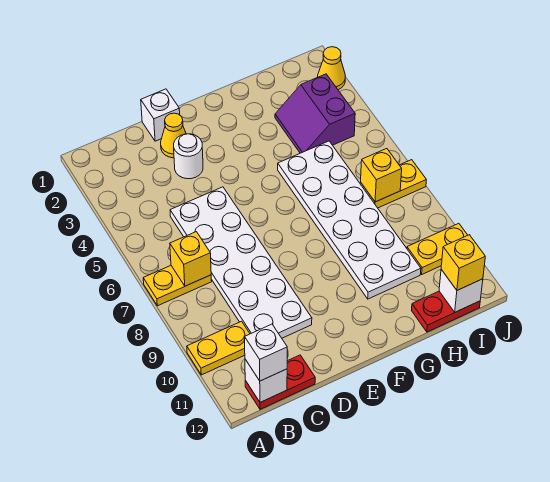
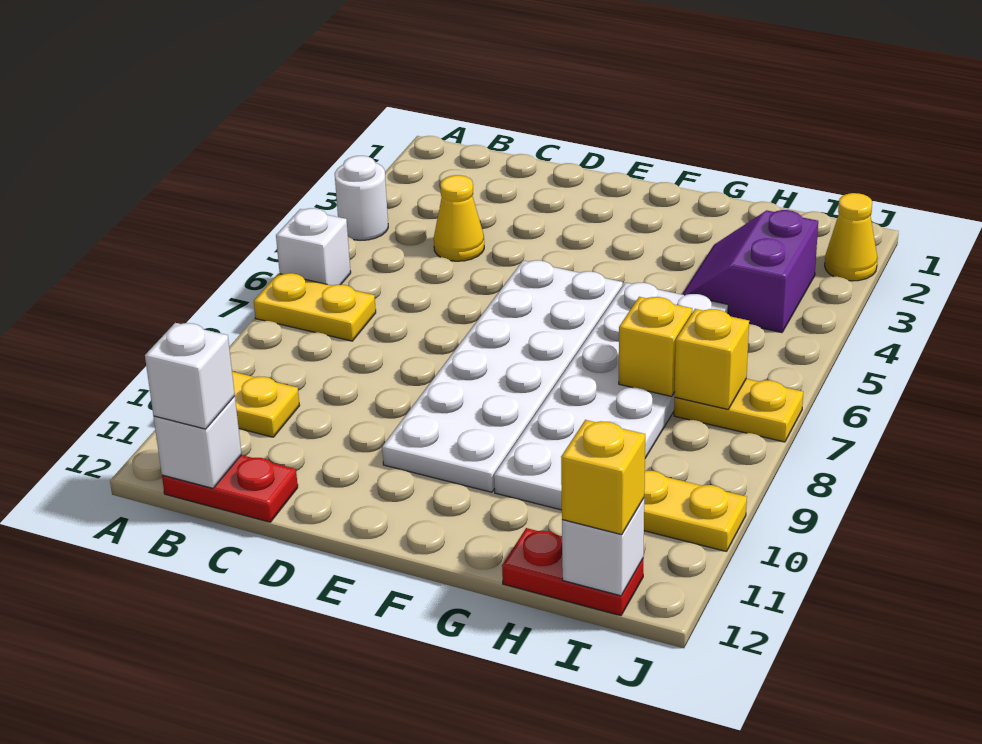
yellow 1x1 brick [170,232,211,286] -> yellow 1x1 brick moved to [619,297,692,396]
white 2x6 plate [170,187,312,338] -> white 2x6 plate moved to [382,260,623,492]
white 1x1 brick [141,89,180,141] -> white 1x1 brick moved to [276,208,351,285]
yellow 1x1 cone [161,113,186,158] -> yellow 1x1 cone moved to [434,175,484,261]
white 1x1 round brick [174,134,203,179] -> white 1x1 round brick moved to [335,156,388,240]

